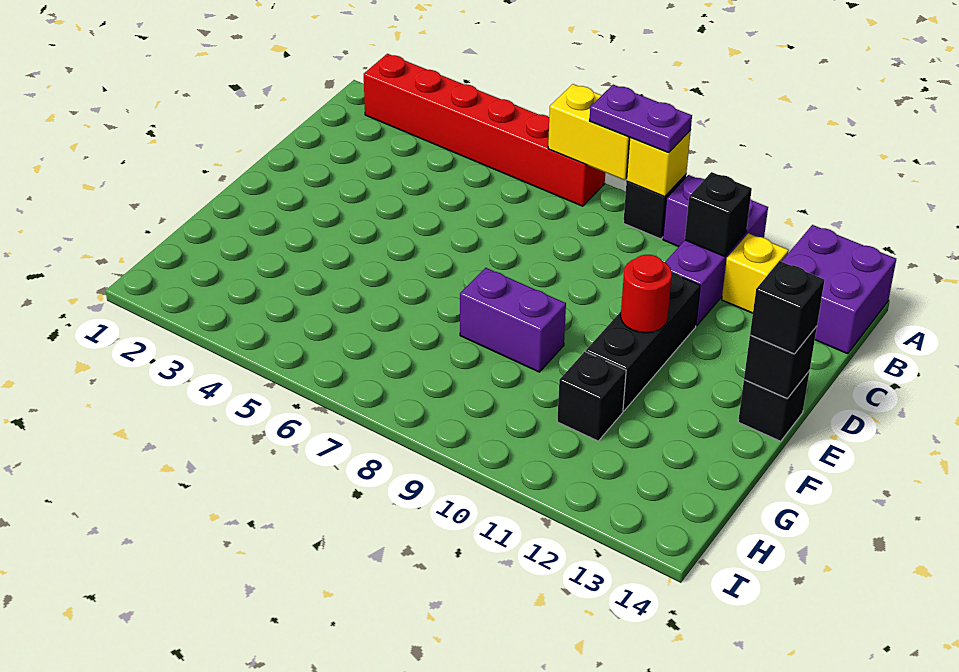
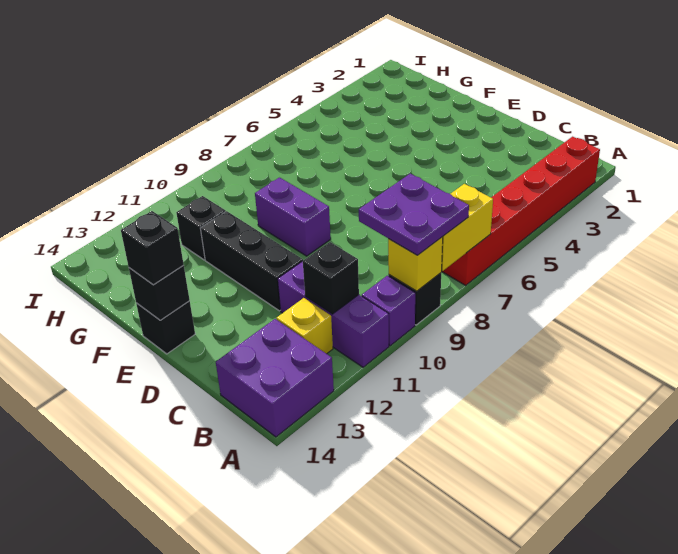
purple 1x2 plate [589,85,692,153] -> purple 2x2 plate [359,174,469,255]
red 1x1 round brick [621,255,672,333] -> none
purple 1x2 brick [460,268,566,372] -> purple 1x2 brick turned to [255,178,331,256]

